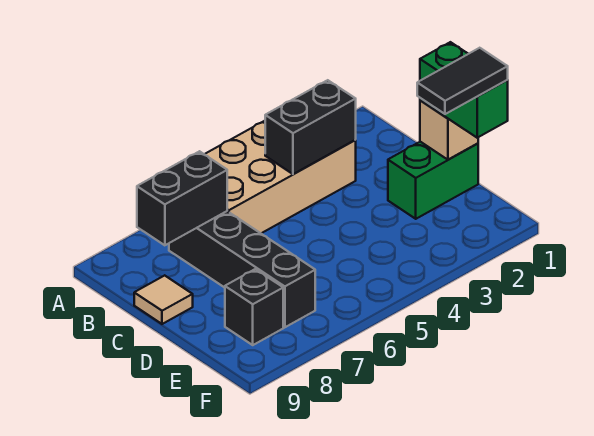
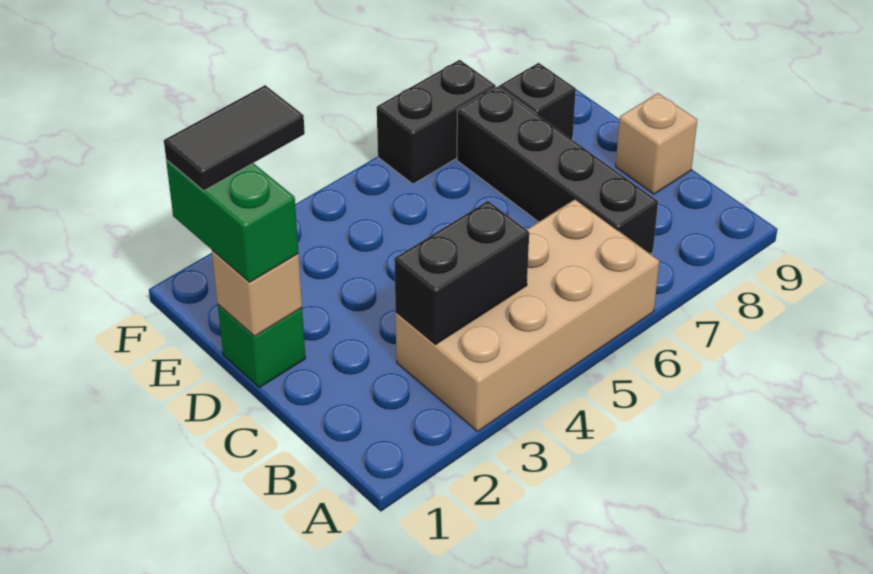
black 1x2 brick [137,151,227,245] -> black 1x2 brick moved to [377,60,496,184]
tan 1x1 tile [134,275,193,324] -> tan 1x1 brick [616,93,697,194]
green 1x2 brick [388,142,478,219] -> green 1x1 brick [218,305,305,388]

